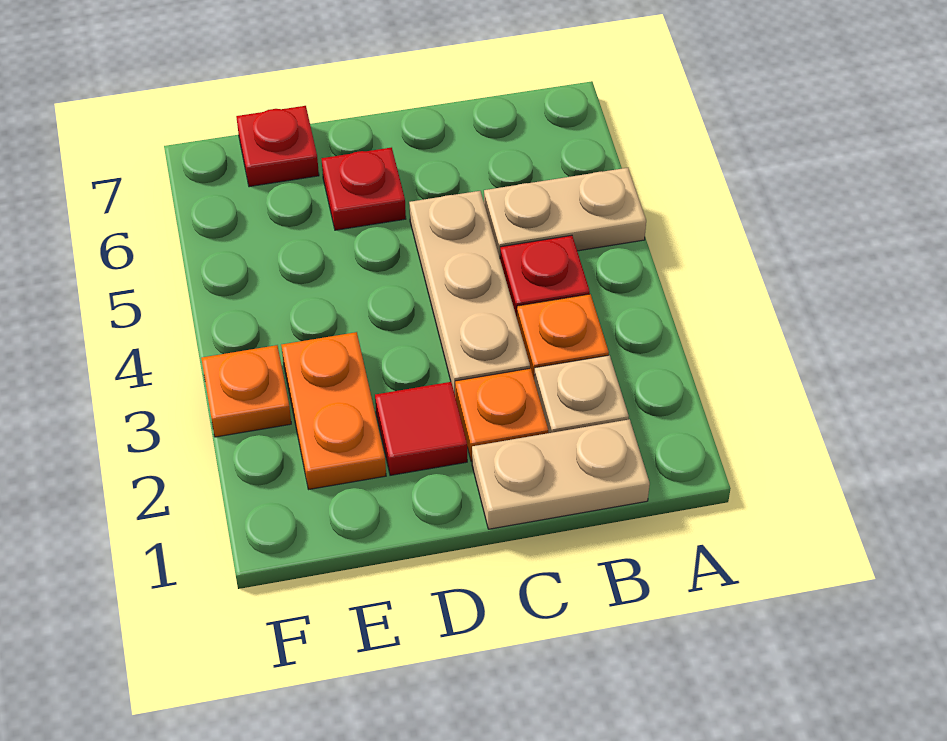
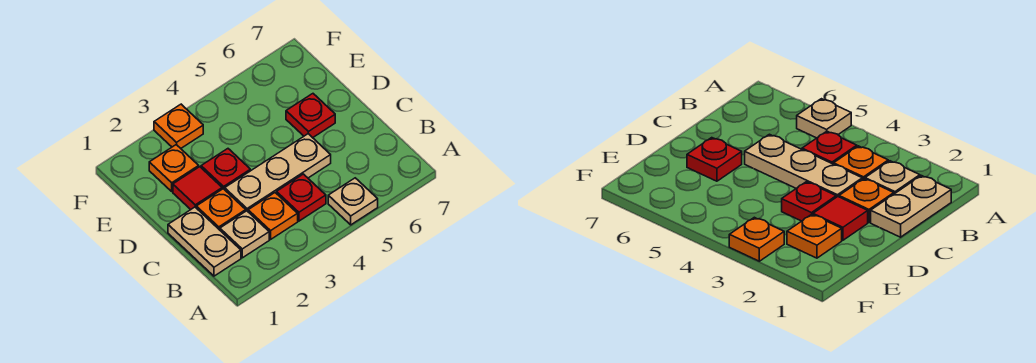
tan 1x2 plate [484,168,646,257] -> tan 1x1 plate [328,178,378,225]
orange 1x2 plate [281,332,386,489] -> orange 1x1 plate [149,145,199,191]
red 1x1 plate [236,106,319,187] -> red 1x1 plate moved to [201,149,250,190]

